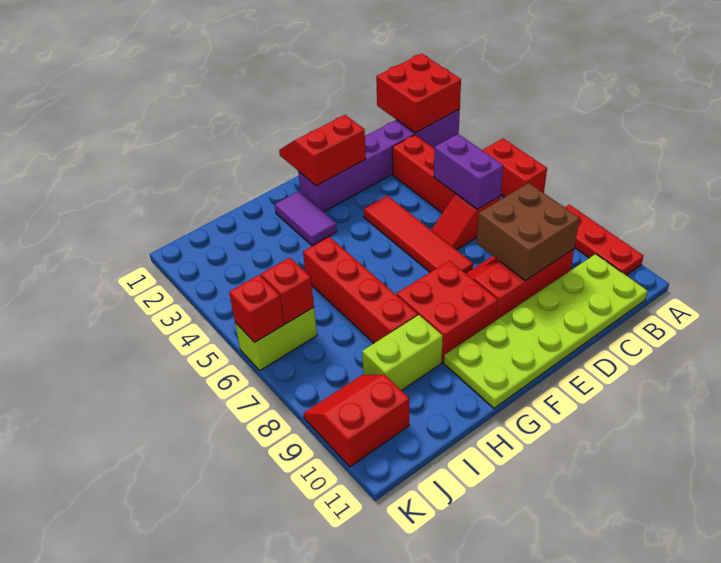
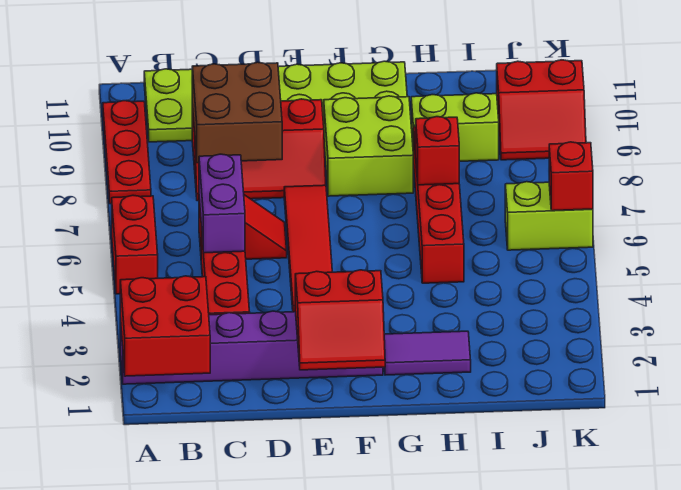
red 2x2 brick [397,261,498,363] -> lime 2x2 brick [323,96,413,196]
purple 1x2 tile [275,191,337,246] -> purple 1x2 tile turned to [384,331,471,375]
red 1x1 brick [261,258,314,324] -> red 1x1 brick moved to [416,117,459,185]

